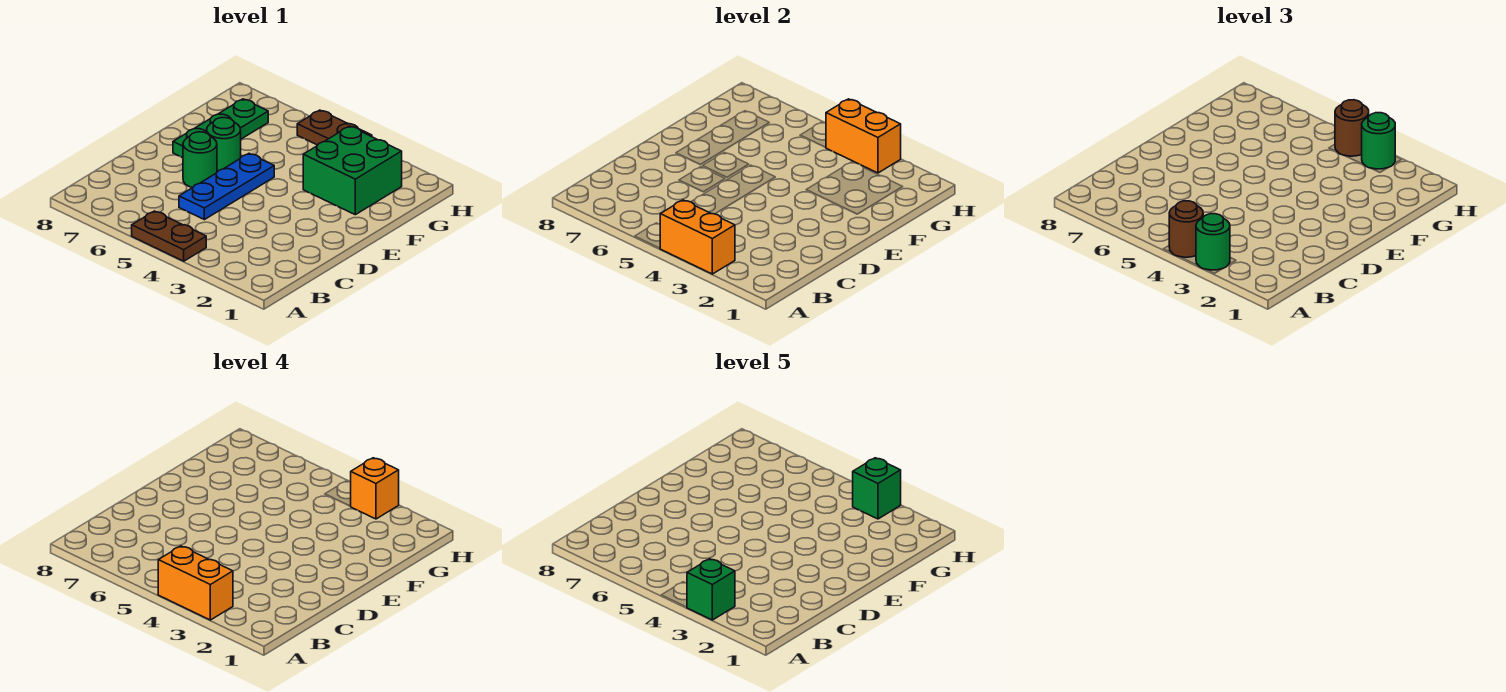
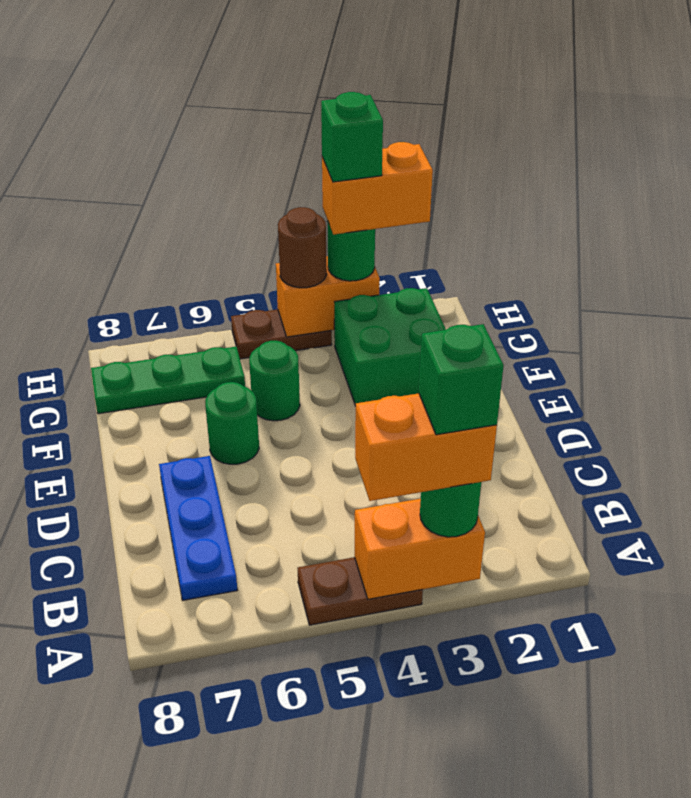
brown 1x1 round brick [1169,201,1203,257] -> none
blue 1x3 plate [179,154,274,220] -> blue 1x3 plate moved to [159,456,237,600]
green 1x1 round brick [183,132,217,188] -> green 1x1 round brick moved to [249,341,300,421]
green 1x3 plate [173,99,268,158] -> green 1x3 plate turned to [91,347,245,414]
orange 1x1 brick [351,458,399,519] -> orange 1x2 brick [322,142,433,235]

